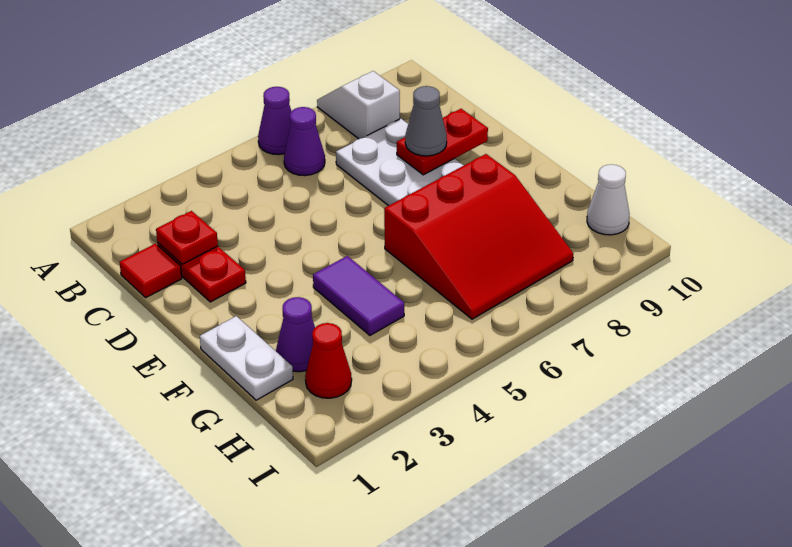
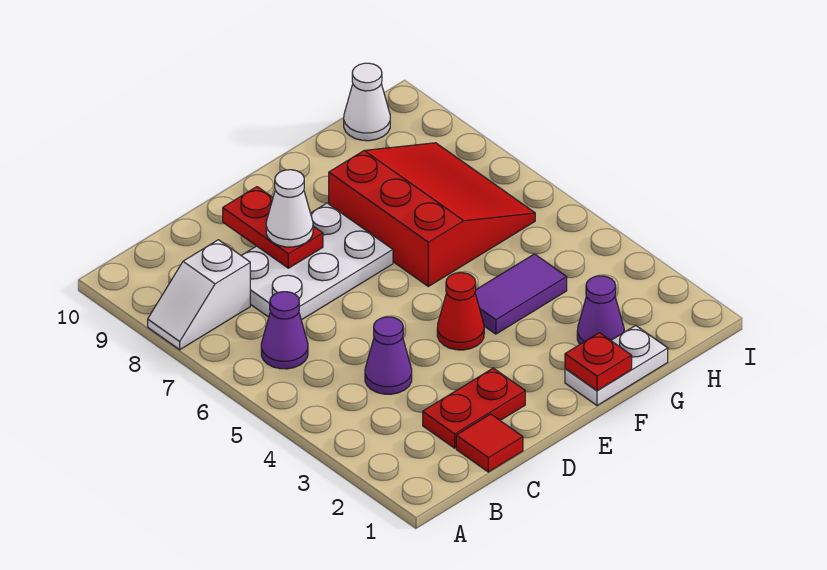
purple 1x1 cone [258,87,291,155] -> purple 1x1 cone moved to [365,317,412,394]
red 1x1 plate [156,211,218,264] -> red 1x1 plate moved to [565,333,632,391]
grey 1x1 cone [405,86,447,156] -> white 1x1 cone [266,170,313,247]
red 1x1 cone [305,323,352,398] -> red 1x1 cone moved to [437,273,484,350]

